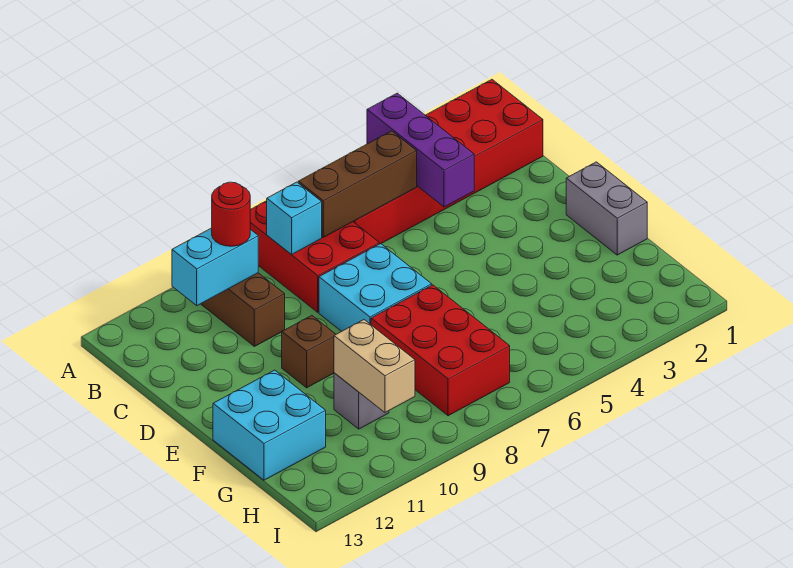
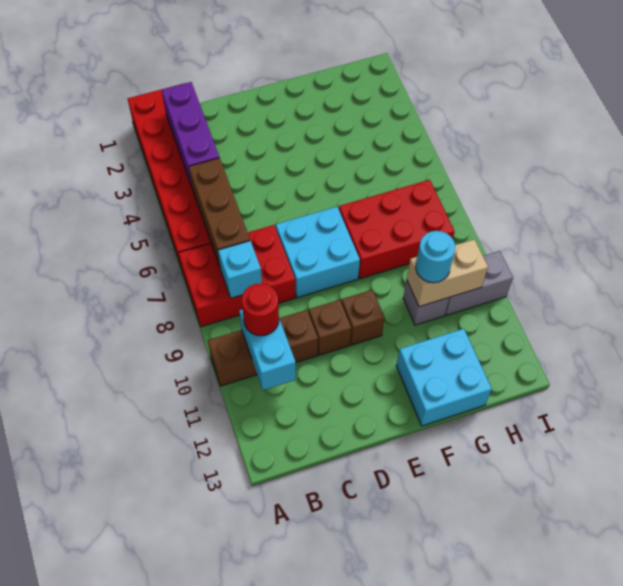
purple 1x3 brick [367,93,474,207] -> purple 1x3 brick turned to [162,82,219,186]
none -> brown 1x1 brick [309,300,352,355]
grey 1x2 brick [566,162,647,255] -> grey 1x2 brick moved to [445,251,513,315]
none -> cyan 1x1 round brick [416,231,455,283]

